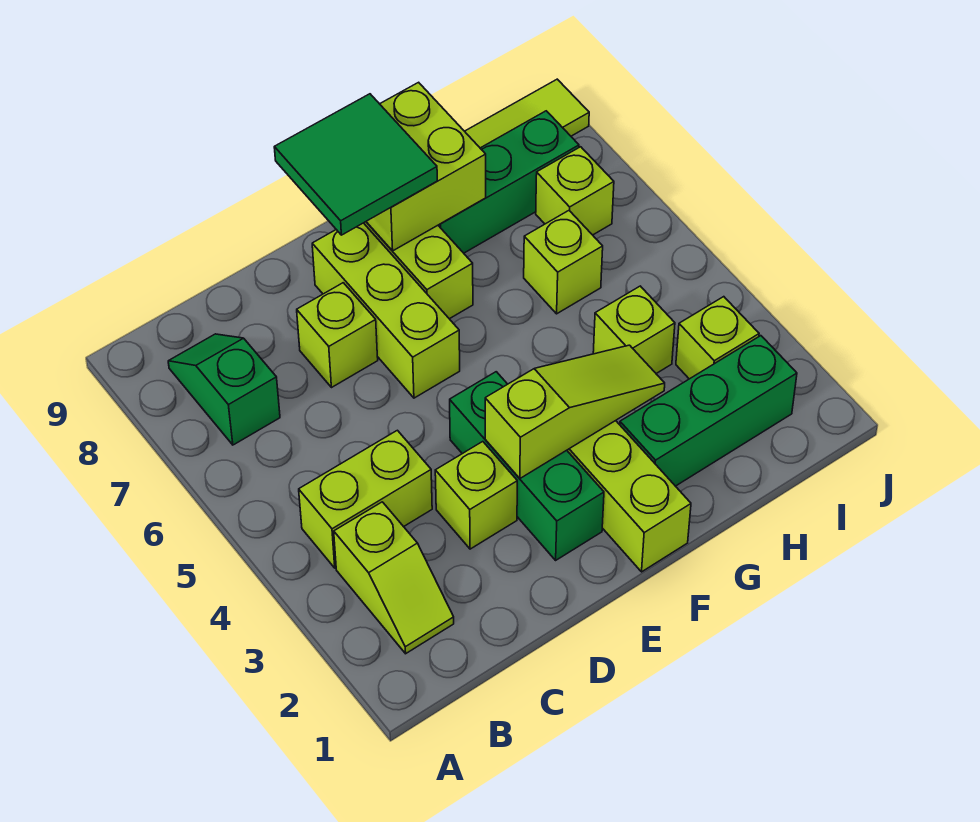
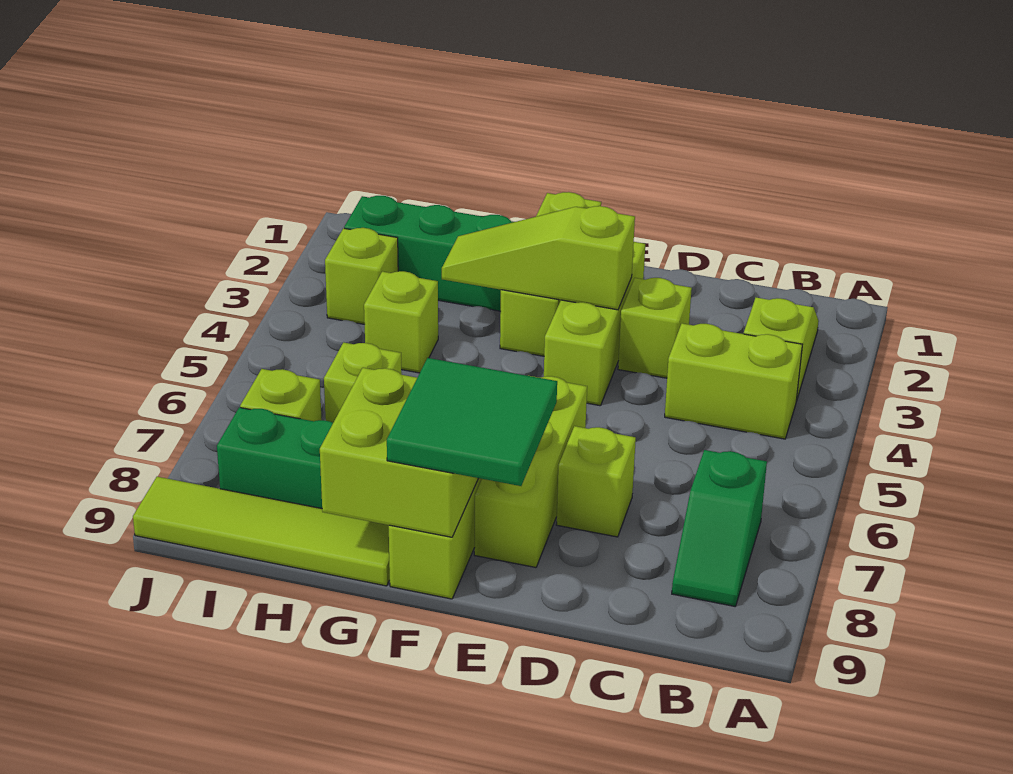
green 1x3 brick [450,372,604,560] -> lime 1x3 brick [544,242,645,406]

